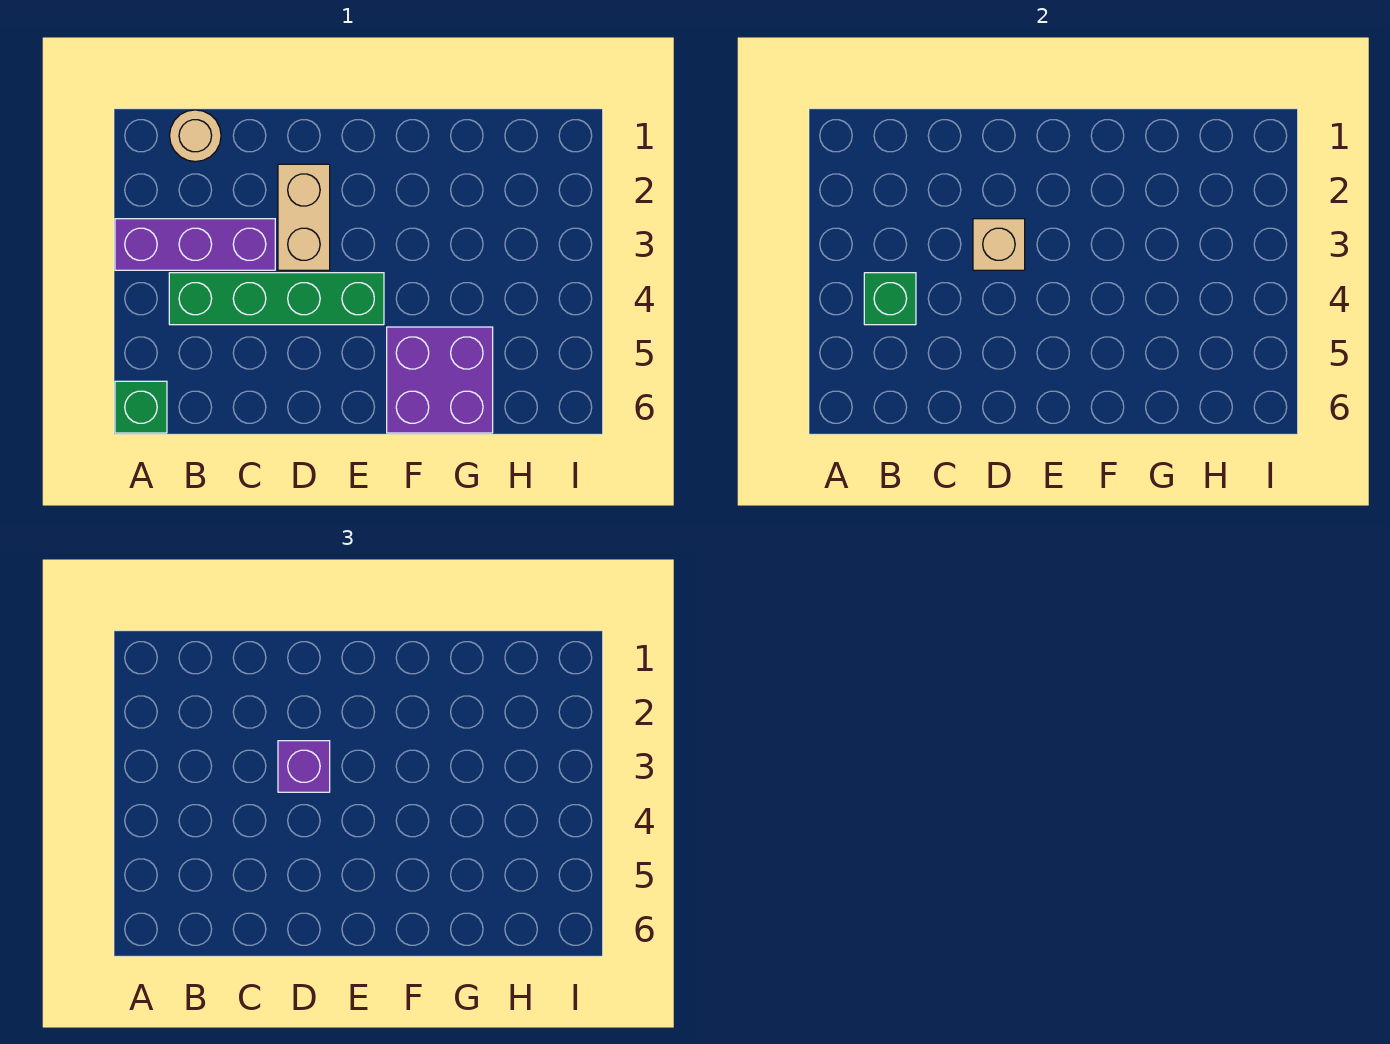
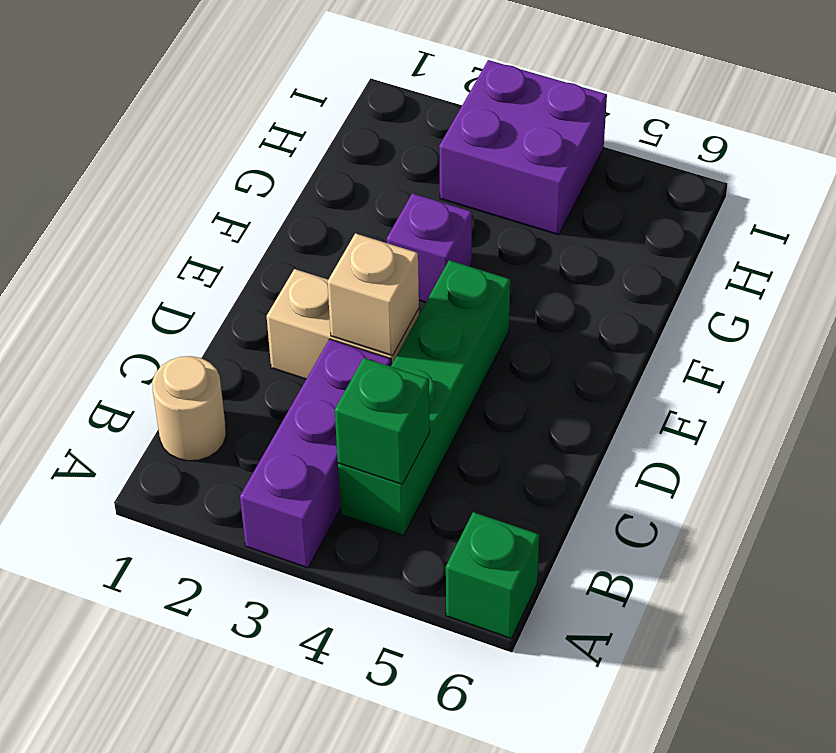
purple 1x1 brick [278,741,330,792] -> purple 1x1 brick moved to [387,193,472,303]
purple 2x2 brick [387,327,493,433] -> purple 2x2 brick moved to [439,60,607,235]

